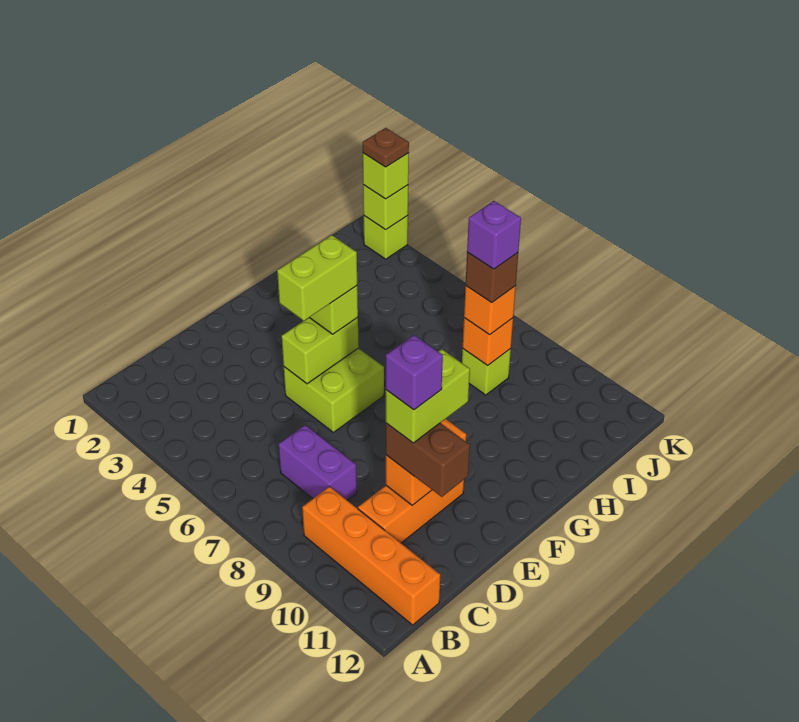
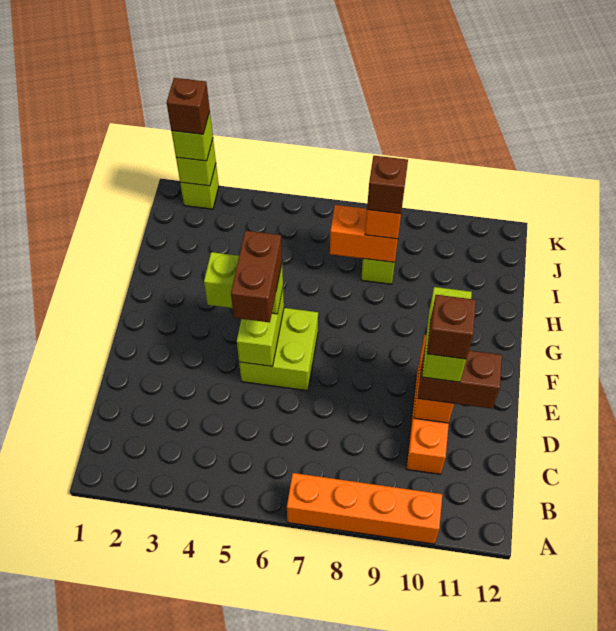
orange 1x4 brick [302,486,440,625] -> orange 1x4 brick moved to [287,473,442,544]
purple 1x2 brick [279,425,357,501] -> none
purple 1x1 brick [386,335,443,410] -> brown 1x1 brick [427,295,476,359]
lime 1x2 brick [277,235,357,321] -> brown 1x2 brick [231,231,282,322]
orange 1x1 brick [463,318,513,366] -> orange 1x2 brick [330,205,398,263]
purple 1x1 brick [467,201,521,269] -> none
brown 1x1 plate [363,128,409,167] -> brown 1x1 brick [167,78,210,134]

